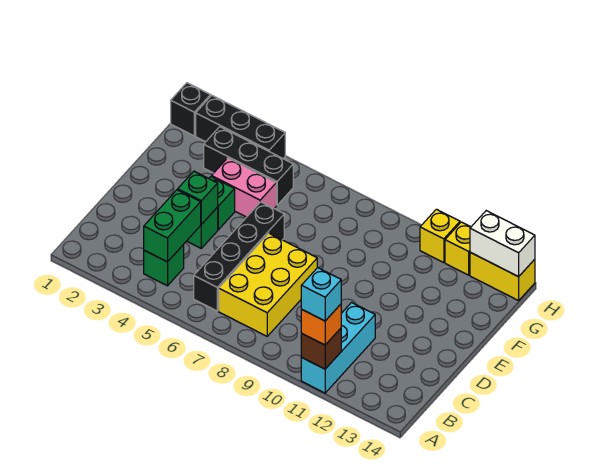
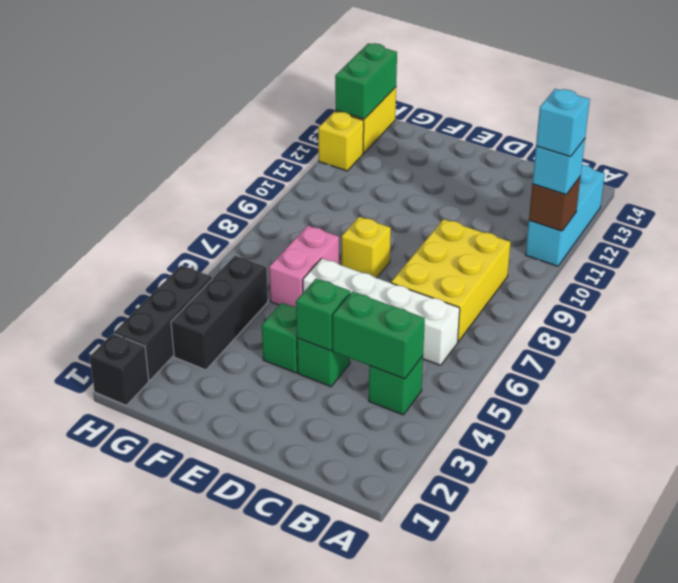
cyan 1x3 brick [301,303,375,393] -> cyan 1x3 brick turned to [526,165,605,266]
orange 1x1 brick [301,304,341,345] -> cyan 1x1 brick [532,139,585,195]
black 1x4 brick [194,202,284,311] -> white 1x4 brick [303,258,460,365]
yellow 2x3 brick [219,233,317,336] -> yellow 2x3 brick turned to [391,219,510,342]
pink 1x2 brick [212,158,276,217] -> pink 1x2 brick moved to [269,226,339,307]
yellow 1x1 brick [420,209,460,263] -> yellow 1x1 brick moved to [341,217,391,278]
white 1x2 brick [470,211,535,277] -> green 1x2 brick [335,43,397,119]

